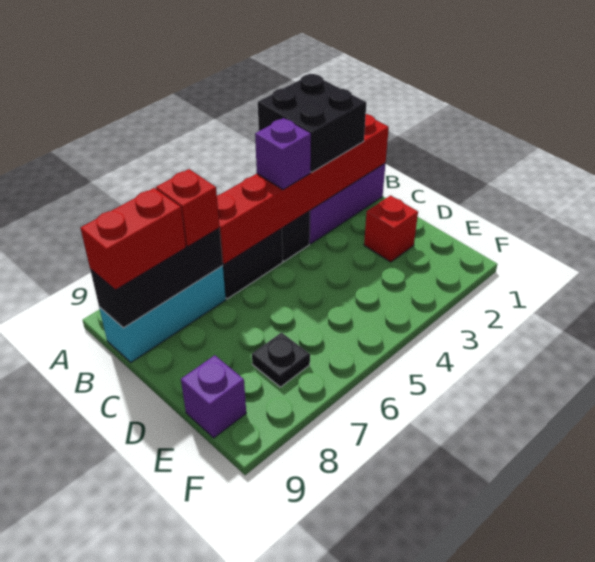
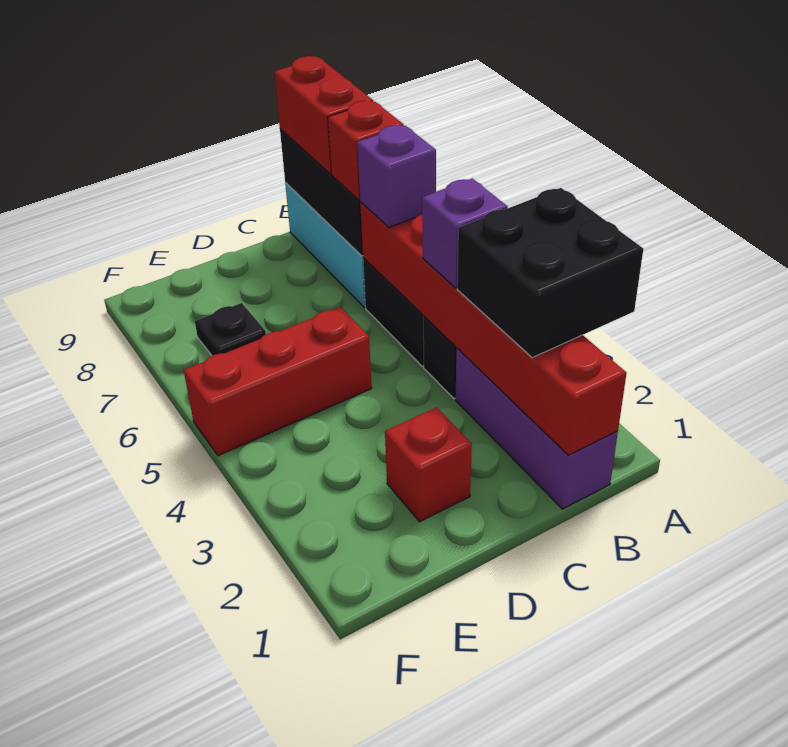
none -> red 1x3 brick [184,307,372,456]
purple 1x1 brick [181,355,246,438] -> purple 1x1 brick moved to [357,125,436,227]

